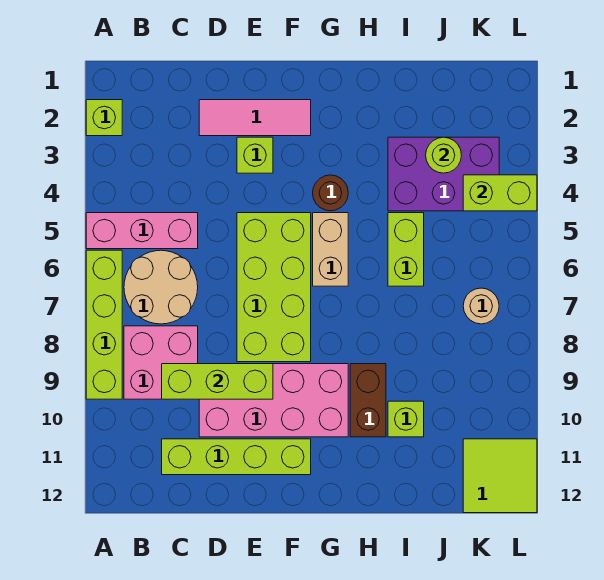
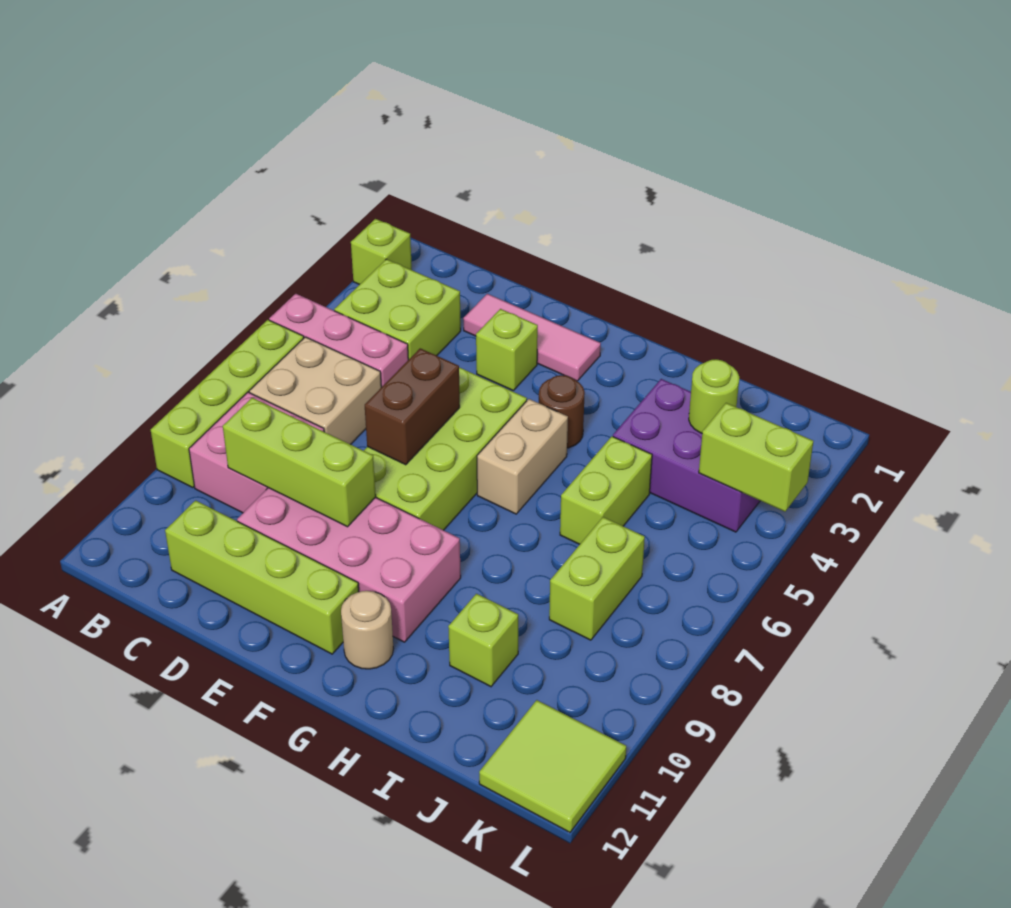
none -> lime 2x2 brick [334,259,461,360]
tan 2x2 round brick [124,250,198,324] -> tan 2x2 brick [249,337,381,445]
brown 1x2 brick [350,364,386,437] -> brown 1x2 brick moved to [365,348,460,465]
none -> lime 1x2 brick [549,517,645,640]
tan 1x1 round brick [463,288,499,324] -> tan 1x1 round brick moved to [341,591,394,669]

